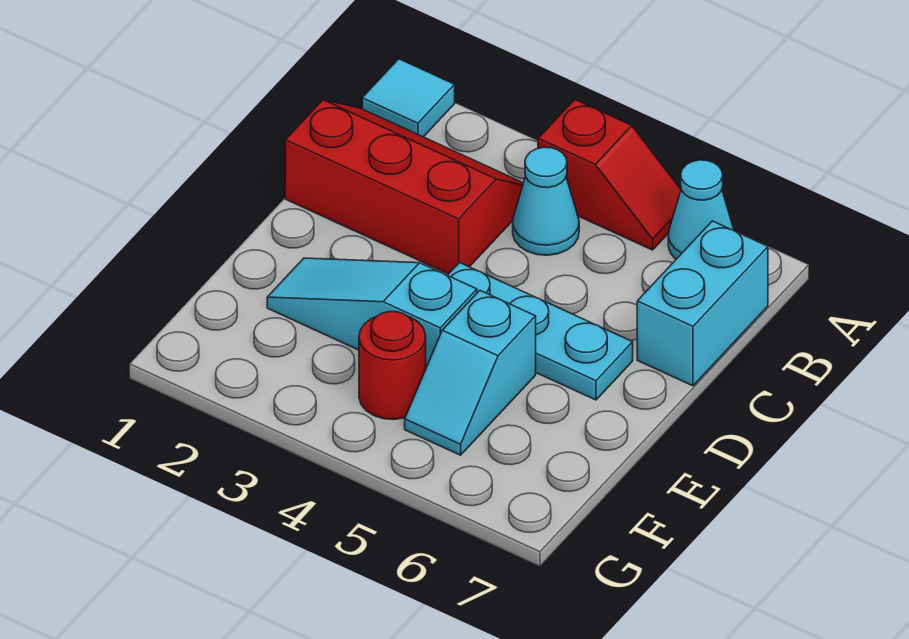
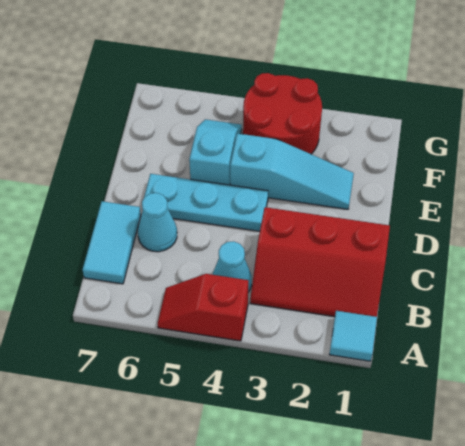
cyan 1x1 cone [668,160,734,259] -> cyan 1x1 cone moved to [138,193,177,252]
cyan 1x2 brick [637,221,768,386] -> cyan 1x2 tile [82,201,141,284]
red 1x1 round brick [359,312,426,420] -> red 2x2 round brick [243,73,322,154]

